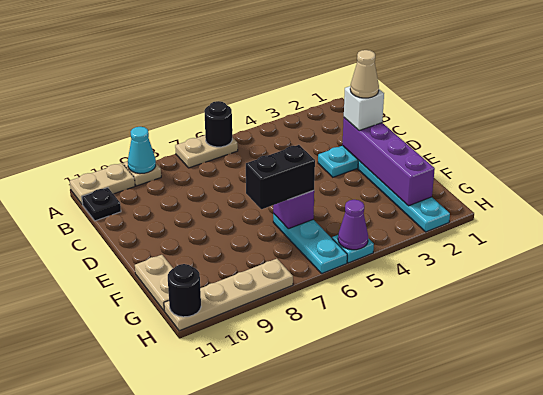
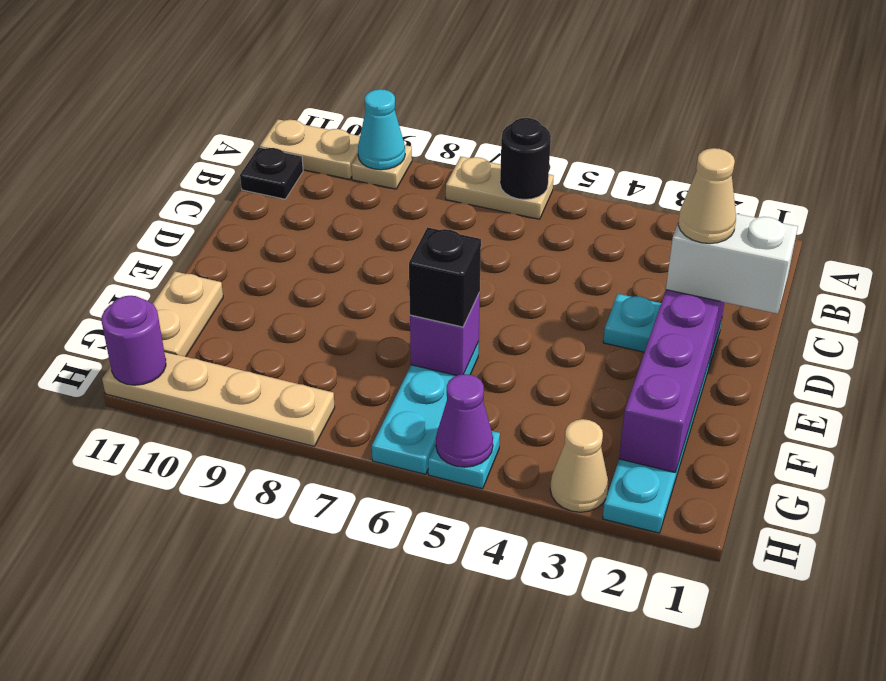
white 1x1 brick [344,86,384,131] -> white 1x2 brick [666,214,798,314]
black 1x2 brick [246,145,315,209] -> black 1x1 brick [409,227,481,327]
none -> tan 1x1 cone [550,419,608,512]
black 1x1 round brick [168,264,201,317] -> purple 1x1 round brick [102,296,166,385]

